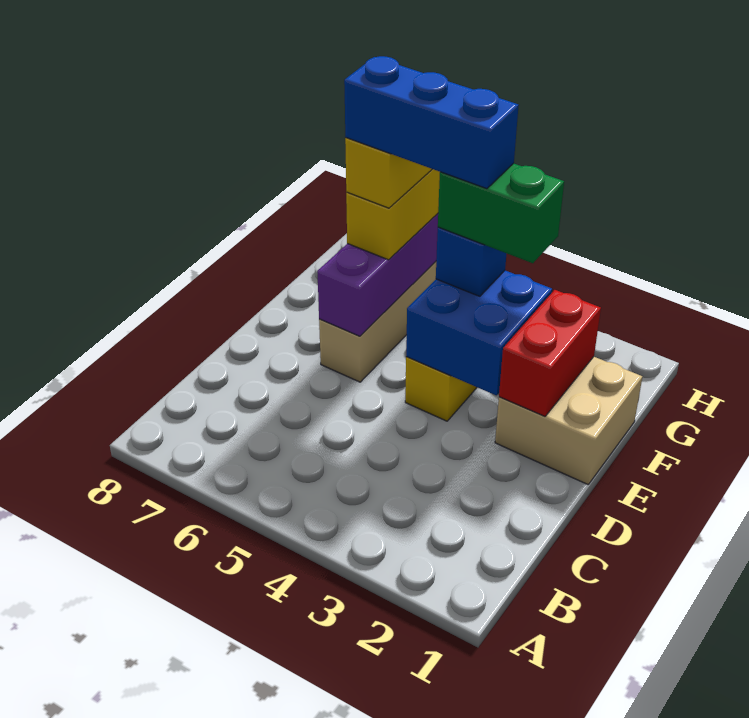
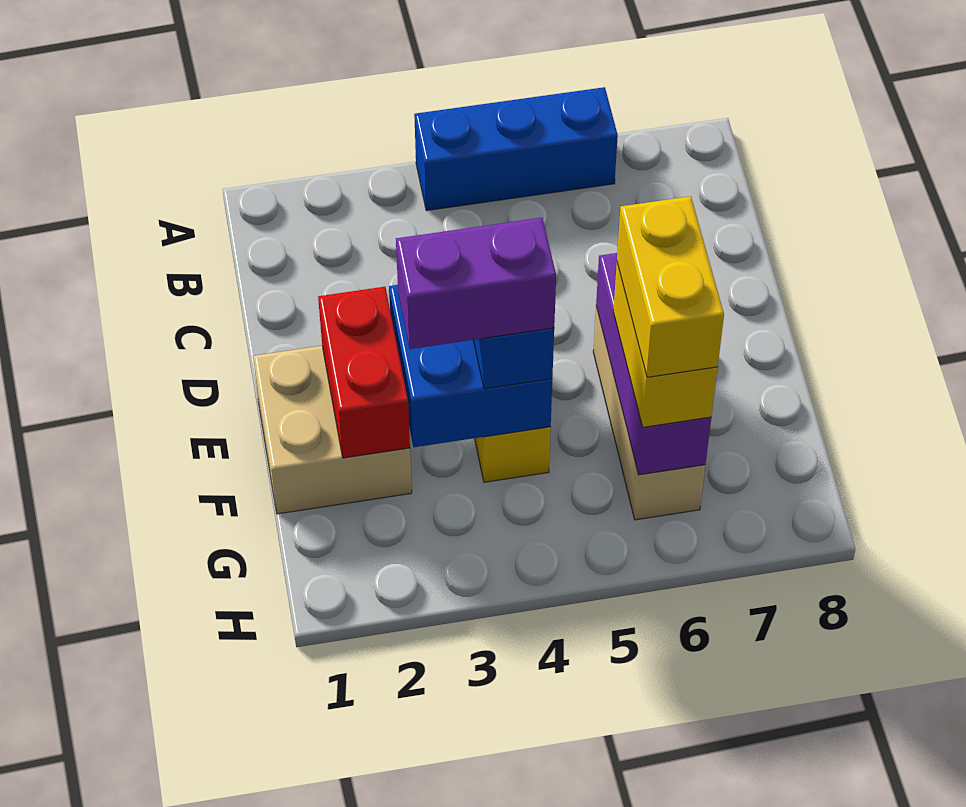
green 1x2 brick [438,163,564,263] -> purple 1x2 brick [396,218,556,349]
blue 1x3 brick [344,56,519,189] -> blue 1x3 brick moved to [414,87,618,211]

